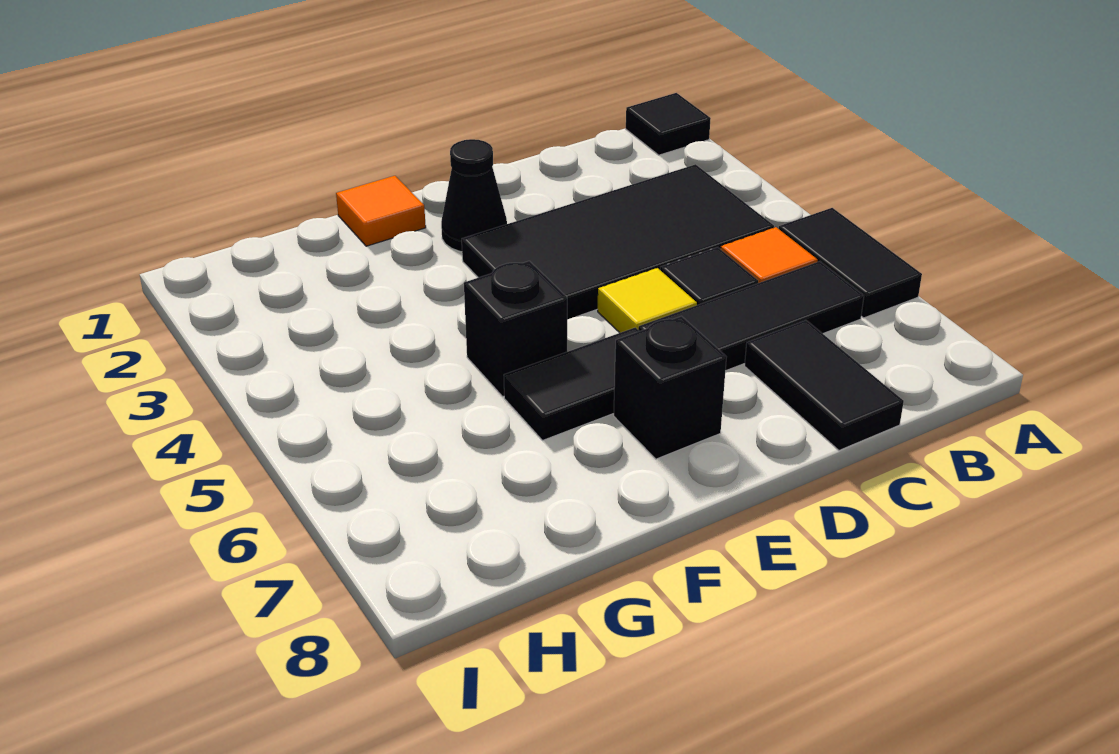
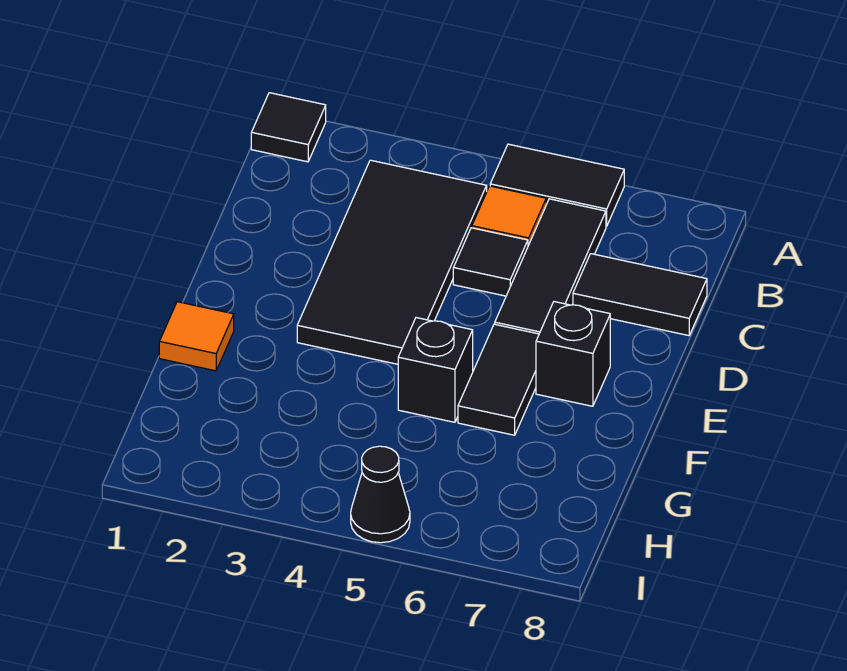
yellow 1x1 tile [598,268,697,333] -> none
black 1x1 cone [441,139,507,252] -> black 1x1 cone moved to [351,446,410,543]

